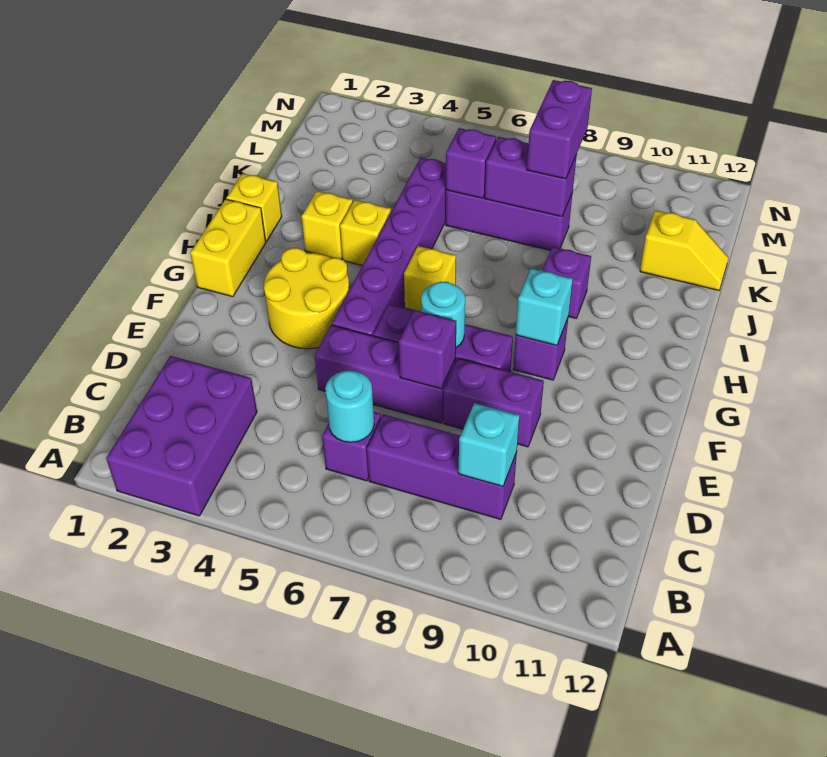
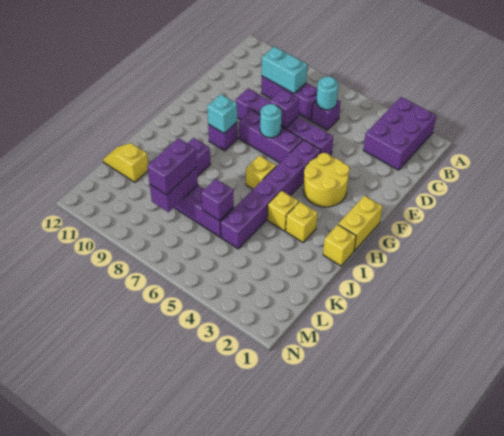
cyan 1x1 brick [458,403,520,486] -> cyan 1x2 brick [262,47,307,93]
purple 1x2 brick [485,137,577,217] -> purple 1x2 brick turned to [150,167,198,212]

